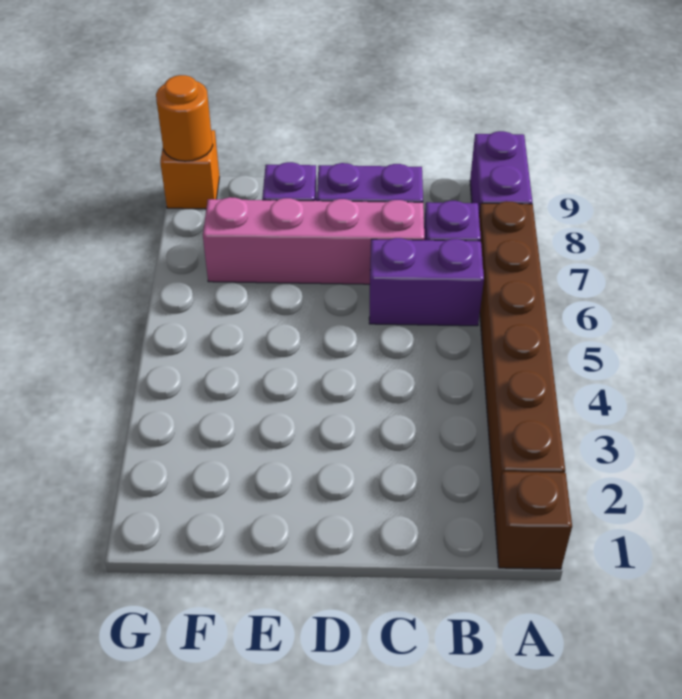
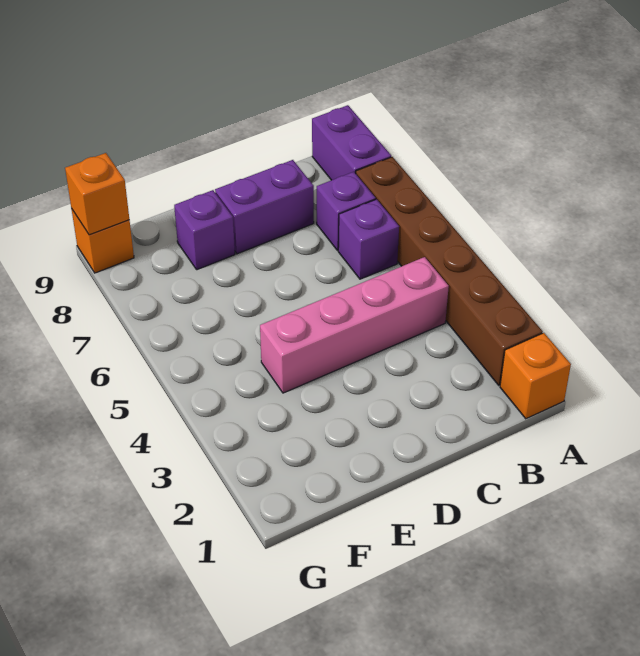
brown 1x1 brick [495,472,572,569] -> orange 1x1 brick [500,333,571,419]
purple 1x2 brick [369,238,484,326] -> purple 1x1 brick [338,199,399,279]
pink 1x4 brick [203,197,424,284] -> pink 1x4 brick moved to [260,257,449,393]
orange 1x1 round brick [156,75,213,161] -> orange 1x1 brick [65,153,129,235]

